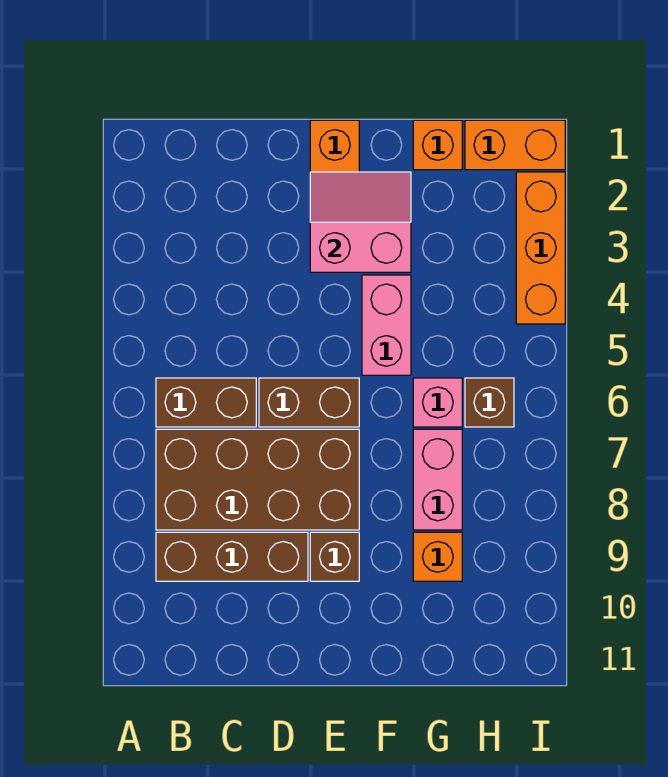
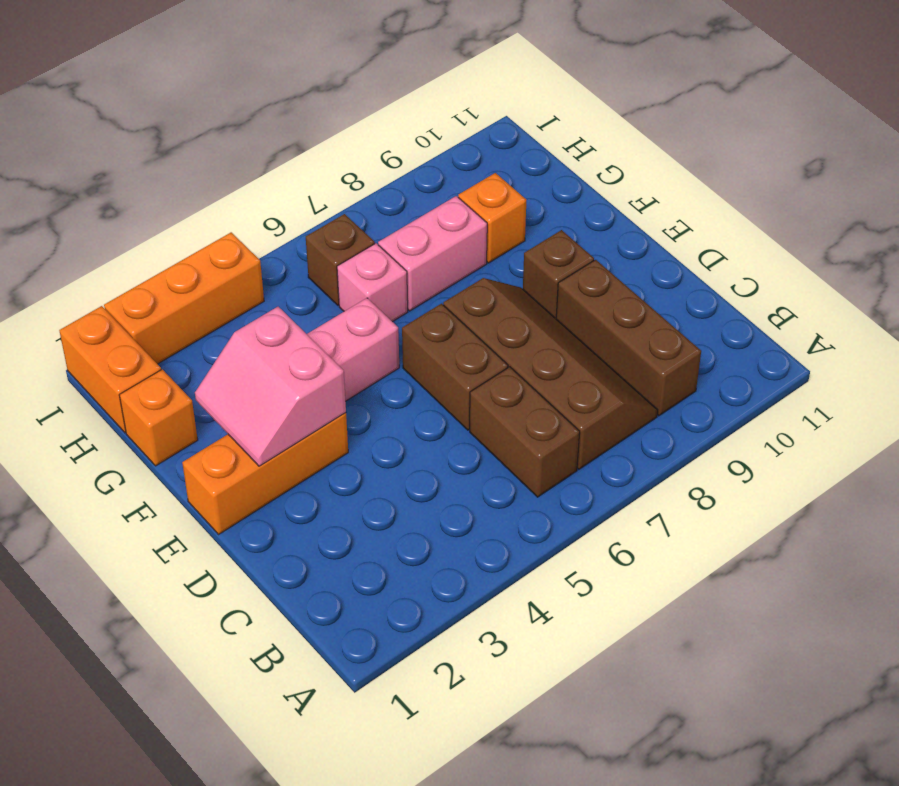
brown 2x4 brick [156,429,359,530] -> brown 2x4 slope [443,278,658,469]

